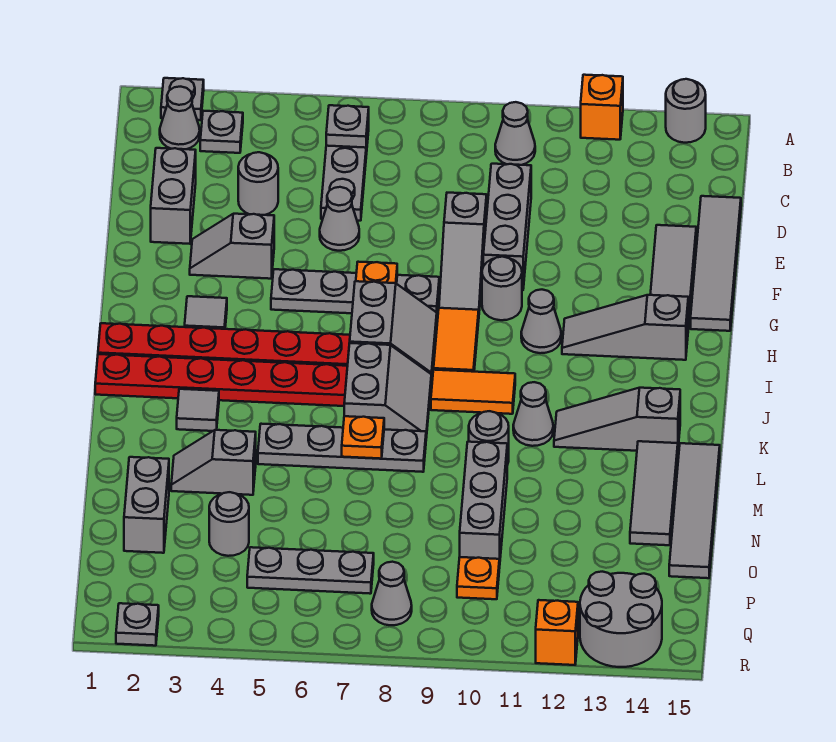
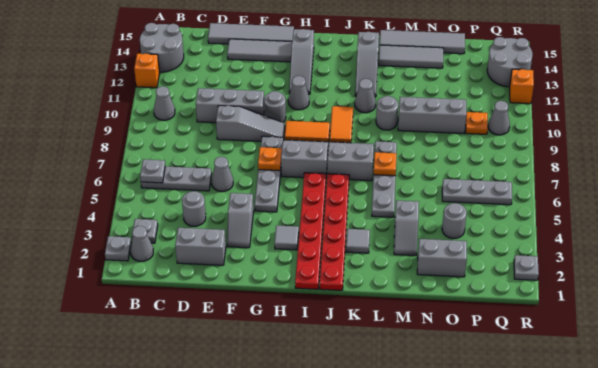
grey 1x1 round brick [666,79,706,143] -> grey 2x2 round brick [140,23,184,72]
grey 1x3 plate [247,547,374,594] -> grey 1x3 plate turned to [442,179,512,205]
grey 1x1 cone [372,562,412,625] -> grey 1x1 cone moved to [488,101,510,135]

